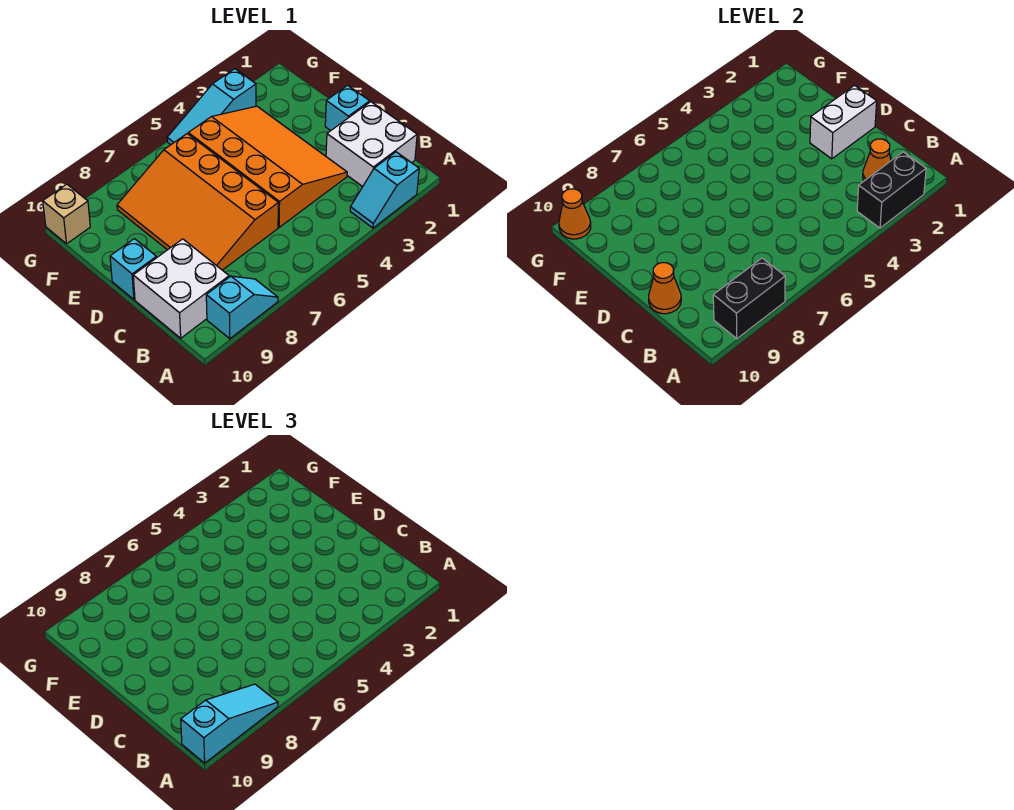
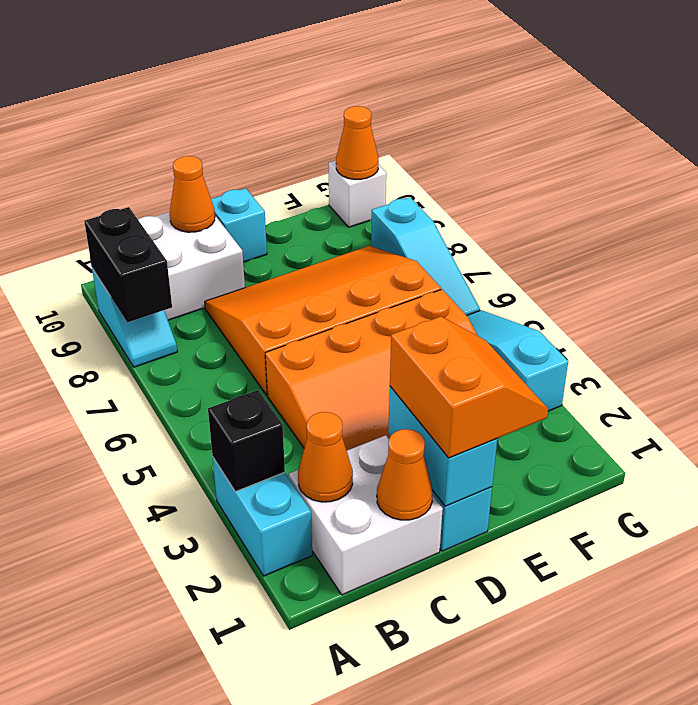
cyan 1x2 slope [350,152,419,228] -> cyan 1x2 brick [213,458,312,576]
black 1x2 brick [857,152,926,228] -> black 1x1 brick [208,390,285,492]
cyan 1x3 slope [181,684,278,763] -> cyan 1x3 slope moved to [371,197,480,316]
none -> orange 1x1 cone [377,429,433,520]
white 1x2 brick [810,85,877,159] -> cyan 1x2 brick [388,387,497,506]
none -> orange 2x2 slope [390,317,548,458]
tan 1x1 brick [43,184,90,244] -> white 1x1 brick [329,160,386,227]

